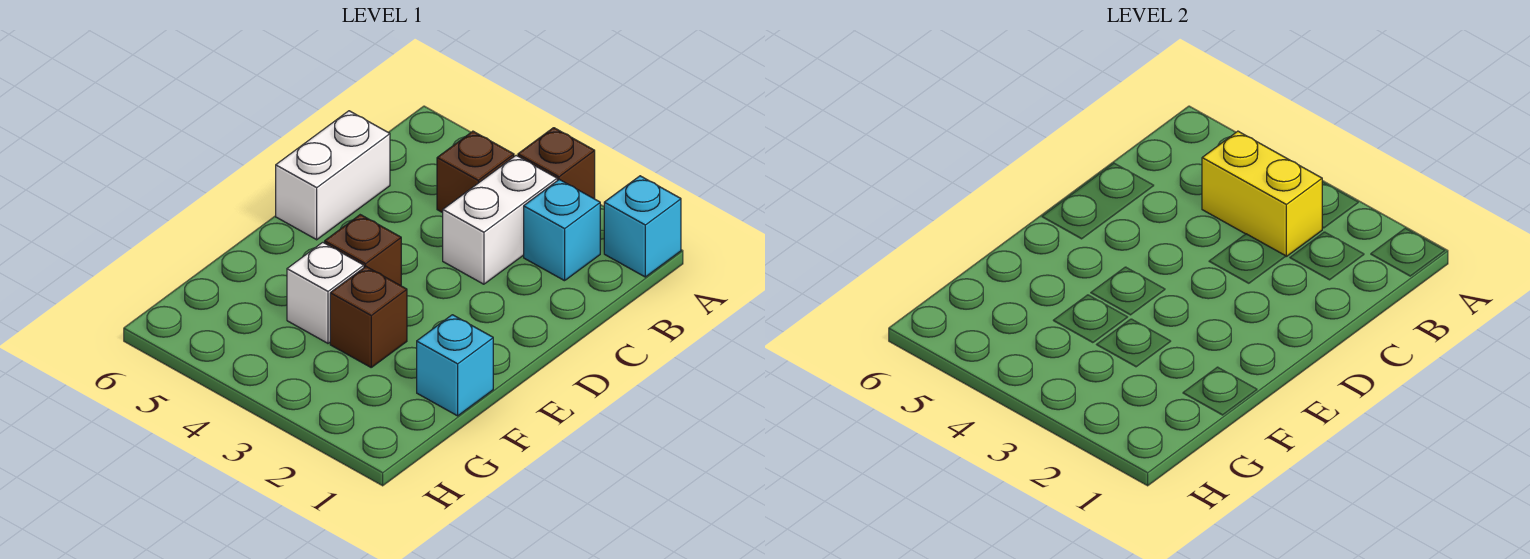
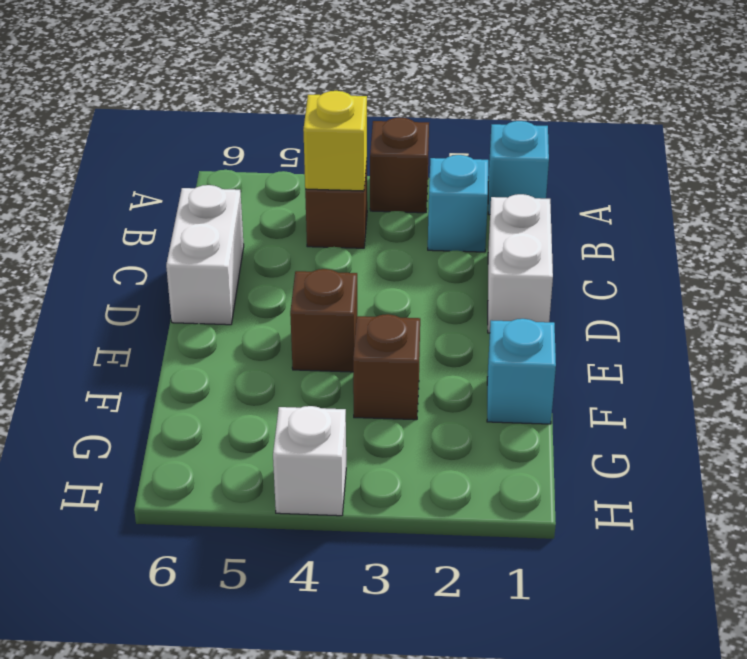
white 1x2 brick [443,155,557,284] -> white 1x2 brick moved to [488,194,553,333]
yellow 1x2 brick [1202,131,1322,256] -> yellow 1x1 brick [303,91,367,191]
white 1x1 brick [287,242,364,343] -> white 1x1 brick moved to [273,406,346,516]

